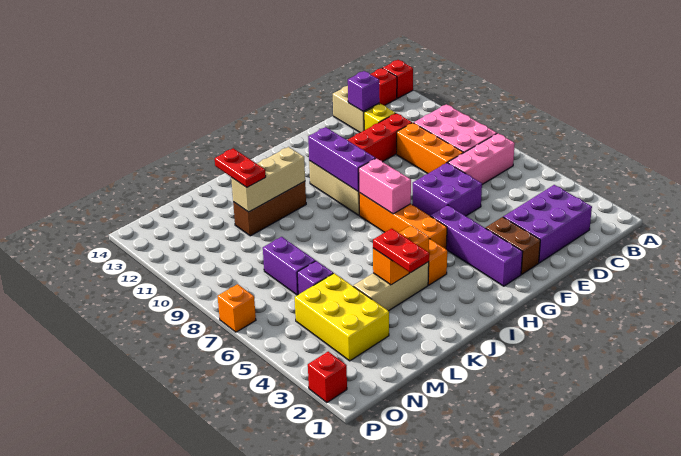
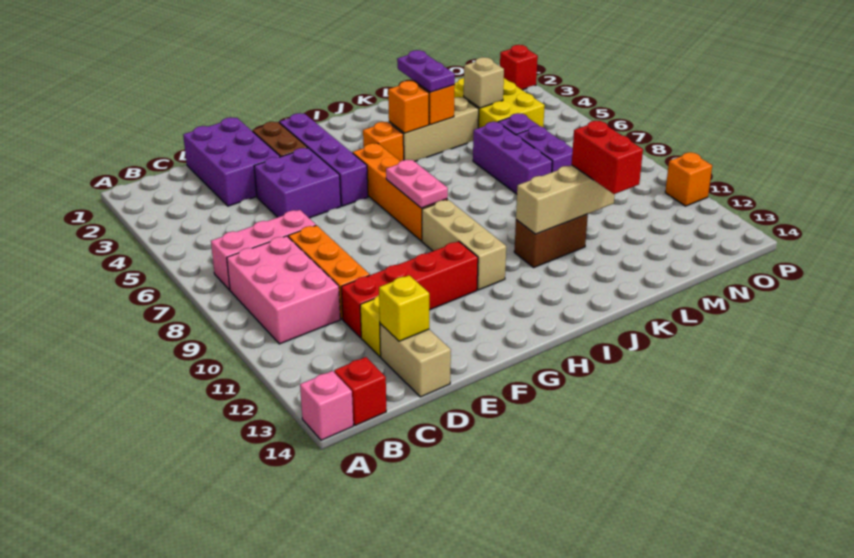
red 1x1 brick [383,60,413,98] -> pink 1x1 brick [300,371,353,440]
purple 2x3 brick [503,185,592,263] -> purple 2x3 brick turned to [183,117,280,206]
purple 1x1 brick [348,71,380,111] -> yellow 1x1 brick [379,275,429,341]
purple 2x2 brick [413,163,482,216] -> purple 2x2 brick moved to [254,148,341,218]
pink 1x2 brick [359,158,411,214] -> pink 1x2 plate [386,160,448,208]
purple 1x3 brick [308,127,376,192] -> purple 1x3 brick moved to [473,122,552,194]
brown 1x3 brick [233,181,306,236] -> brown 1x2 brick [514,214,588,267]
red 1x2 plate [373,229,429,273] -> purple 1x2 plate [397,50,455,92]
red 1x2 plate [215,148,266,187] -> red 1x2 brick [572,121,643,194]
none -> tan 1x1 brick [464,57,504,108]
orange 1x1 brick [218,284,256,332] -> orange 1x1 brick moved to [665,152,712,206]

